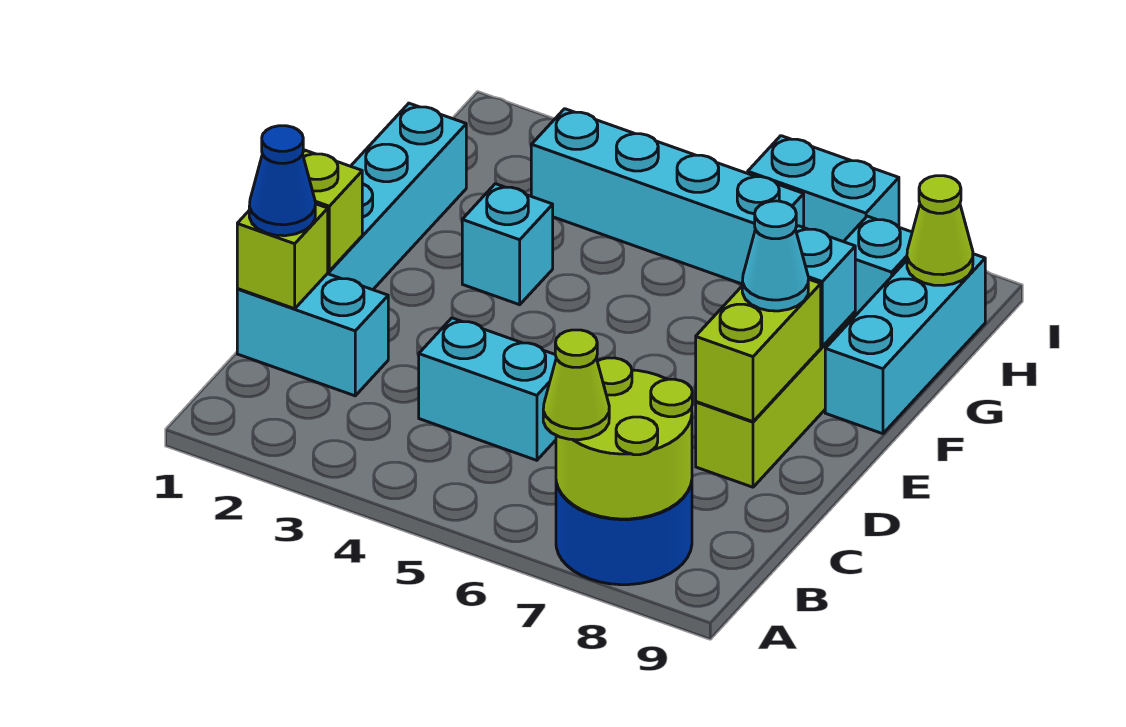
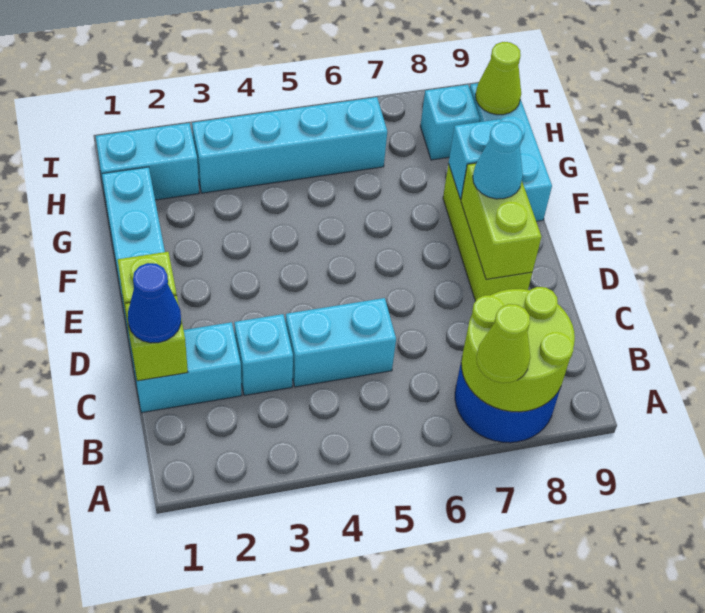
cyan 1x1 brick [462,184,553,305] -> cyan 1x1 brick moved to [234,314,293,395]
cyan 1x2 brick [748,136,899,242] -> cyan 1x2 brick moved to [96,123,199,200]

